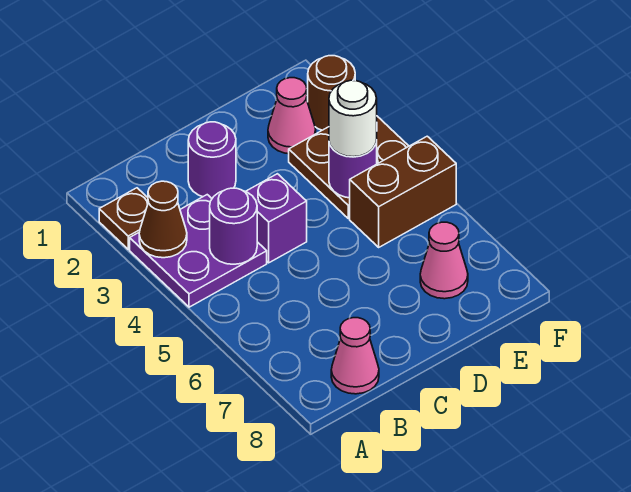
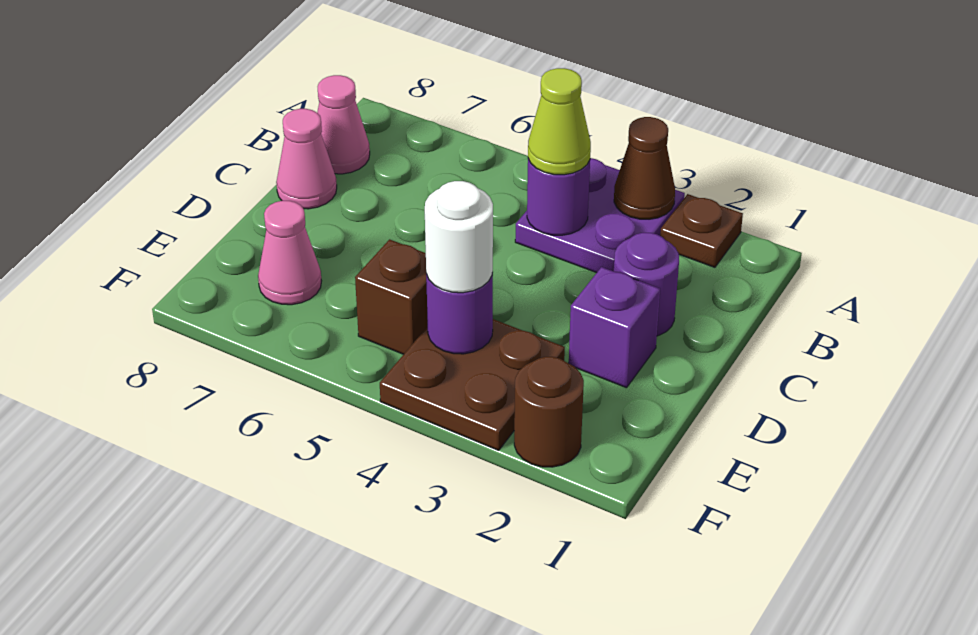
none -> lime 1x1 cone [528,68,591,175]
purple 1x1 brick [246,174,307,263] -> purple 1x1 brick moved to [569,267,660,388]
pink 1x1 cone [268,78,316,154] -> pink 1x1 cone moved to [276,109,337,209]
brown 1x2 brick [350,136,456,247] -> brown 1x1 brick [355,239,428,354]

